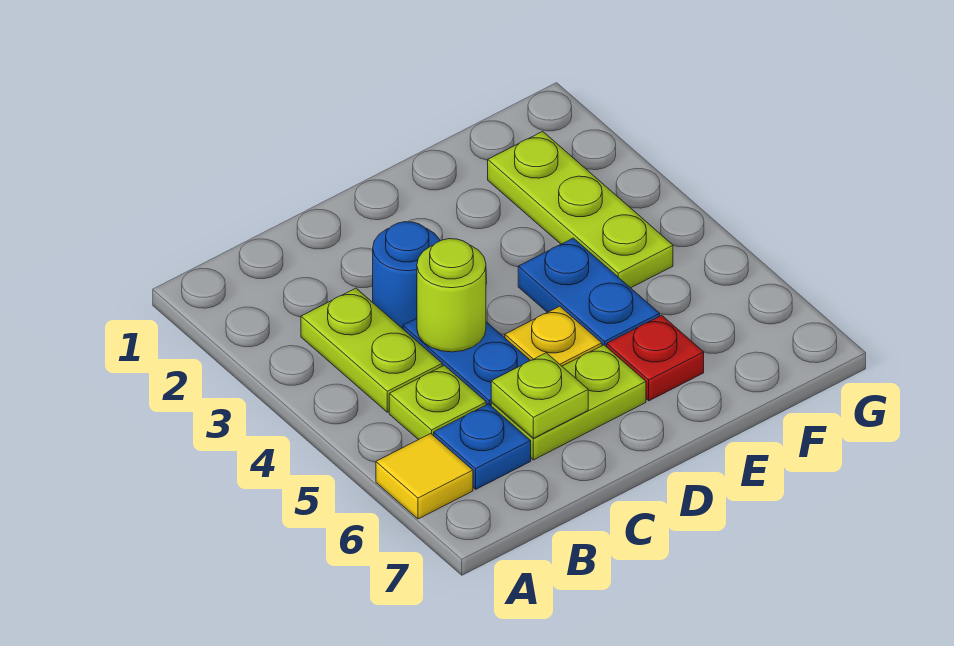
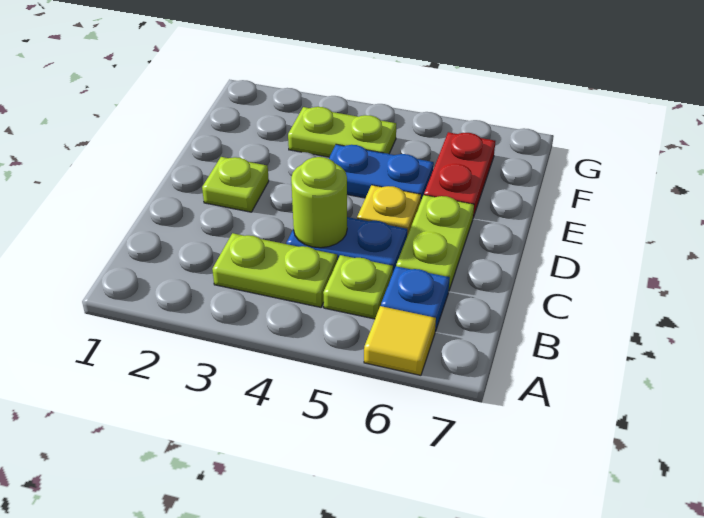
blue 1x1 round brick [373,222,440,329] -> none
lime 1x1 plate [491,353,588,438] -> lime 1x1 plate moved to [202,157,269,212]
red 1x1 plate [607,315,704,401] -> red 1x2 plate [424,132,495,217]
lime 1x3 plate [488,131,673,288] -> lime 1x2 plate [288,107,396,157]

